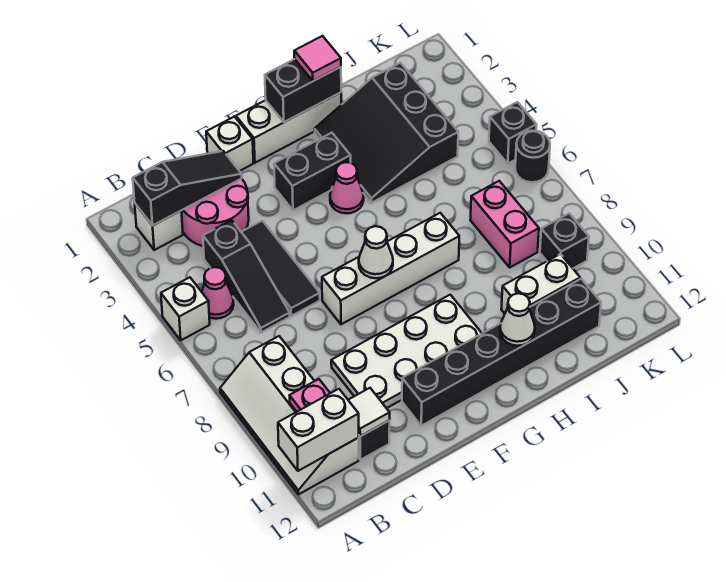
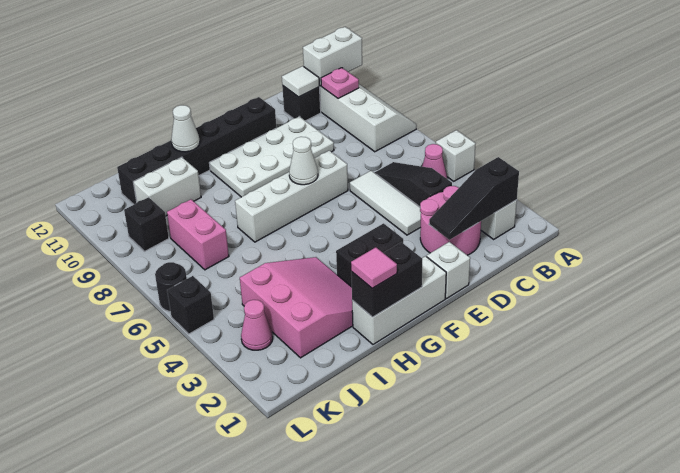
black 1x3 tile [242,221,320,316] -> white 1x3 tile [350,171,421,235]
pink 1x1 cone [330,162,364,213] -> pink 1x1 cone moved to [241,300,273,350]
black 3x3 slope [315,63,458,203] -> pink 3x3 slope [240,257,353,358]

